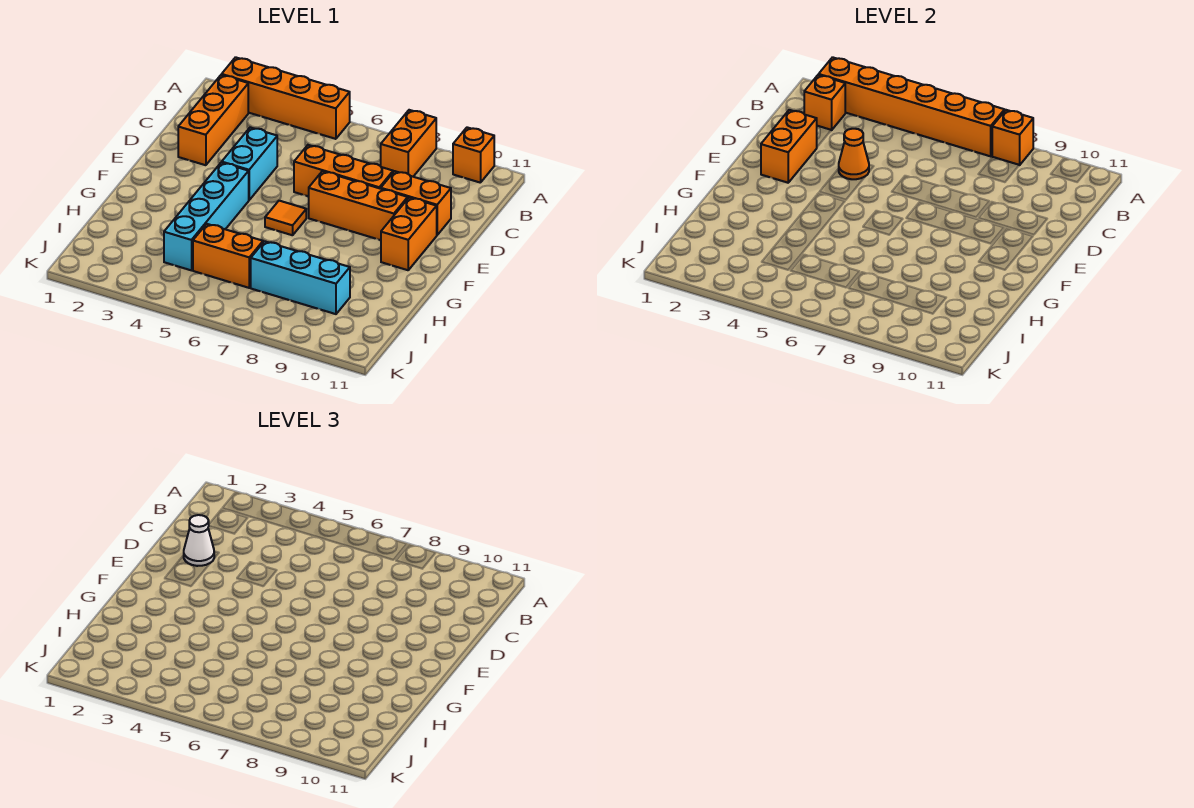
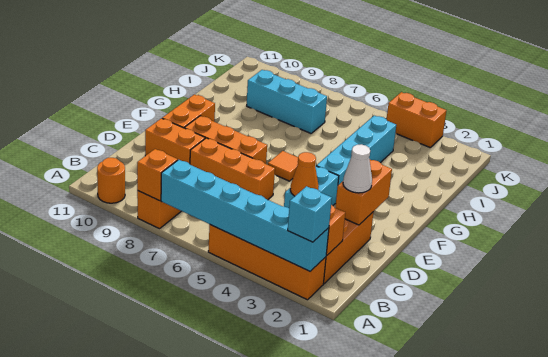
orange 1x6 brick [819,57,1005,156] -> cyan 1x6 brick [161,160,329,271]
none -> cyan 1x1 brick [288,186,332,242]
orange 1x1 brick [453,127,494,183] -> orange 1x1 round brick [97,158,125,203]
orange 1x2 brick [193,224,263,288] -> orange 1x2 brick moved to [387,92,446,147]

